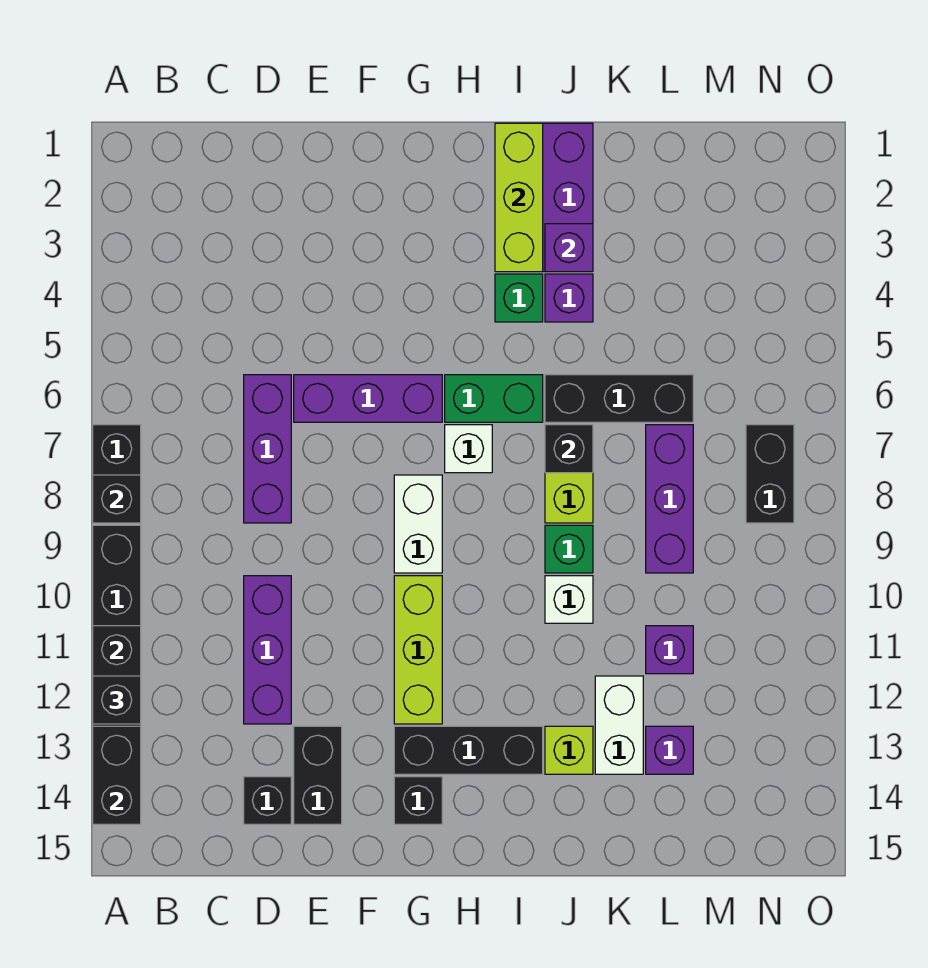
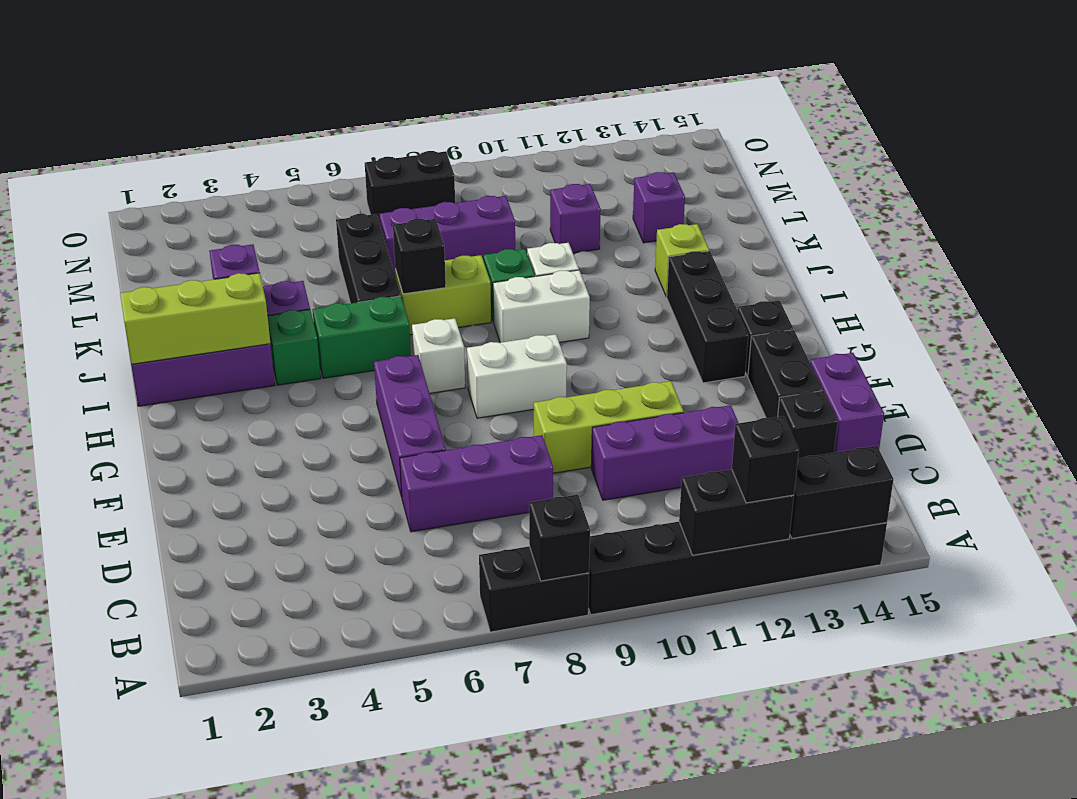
none -> purple 1x2 brick [810,353,884,453]
black 1x2 brick [294,726,342,824] -> black 1x2 brick turned to [748,330,823,418]
lime 1x3 brick [394,576,442,724] -> lime 1x3 brick moved to [534,381,684,473]
green 1x2 brick [445,375,543,422] -> green 1x2 brick turned to [313,296,411,378]
white 1x2 brick [595,676,643,774] -> white 1x2 brick moved to [493,270,590,343]

